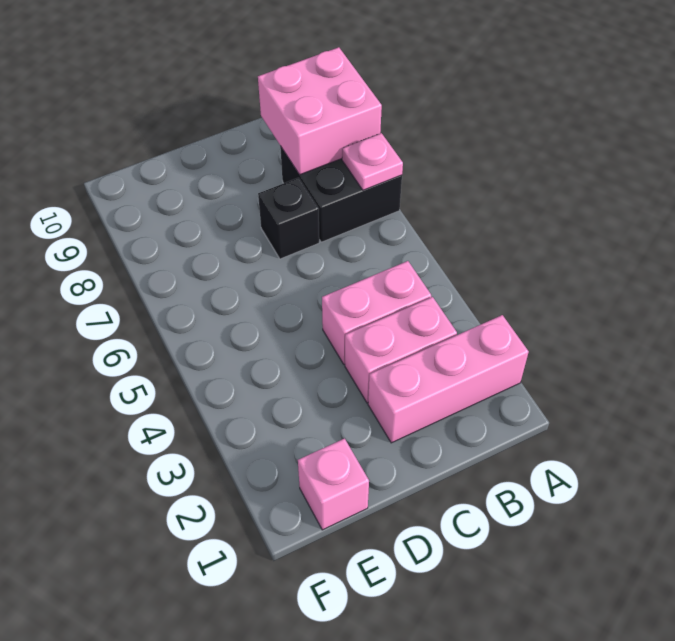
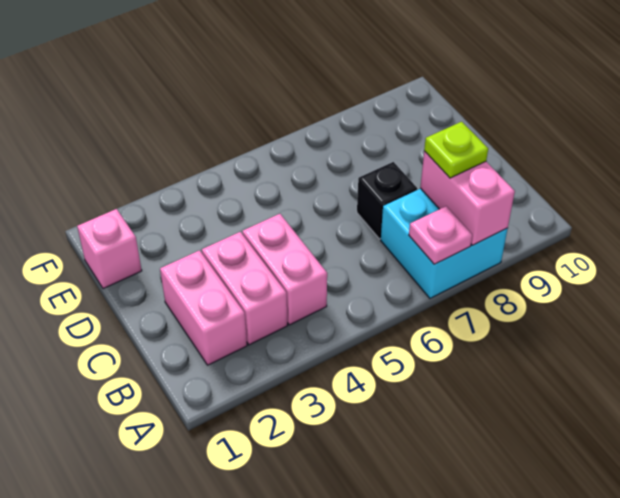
pink 1x3 brick [368,315,529,443] -> pink 1x2 brick [160,250,247,365]
black 2x2 brick [280,146,402,242] -> cyan 2x2 brick [381,188,508,298]
pink 2x2 brick [258,47,382,175] -> pink 1x2 brick [420,151,515,245]
none -> lime 1x1 plate [424,122,488,178]

